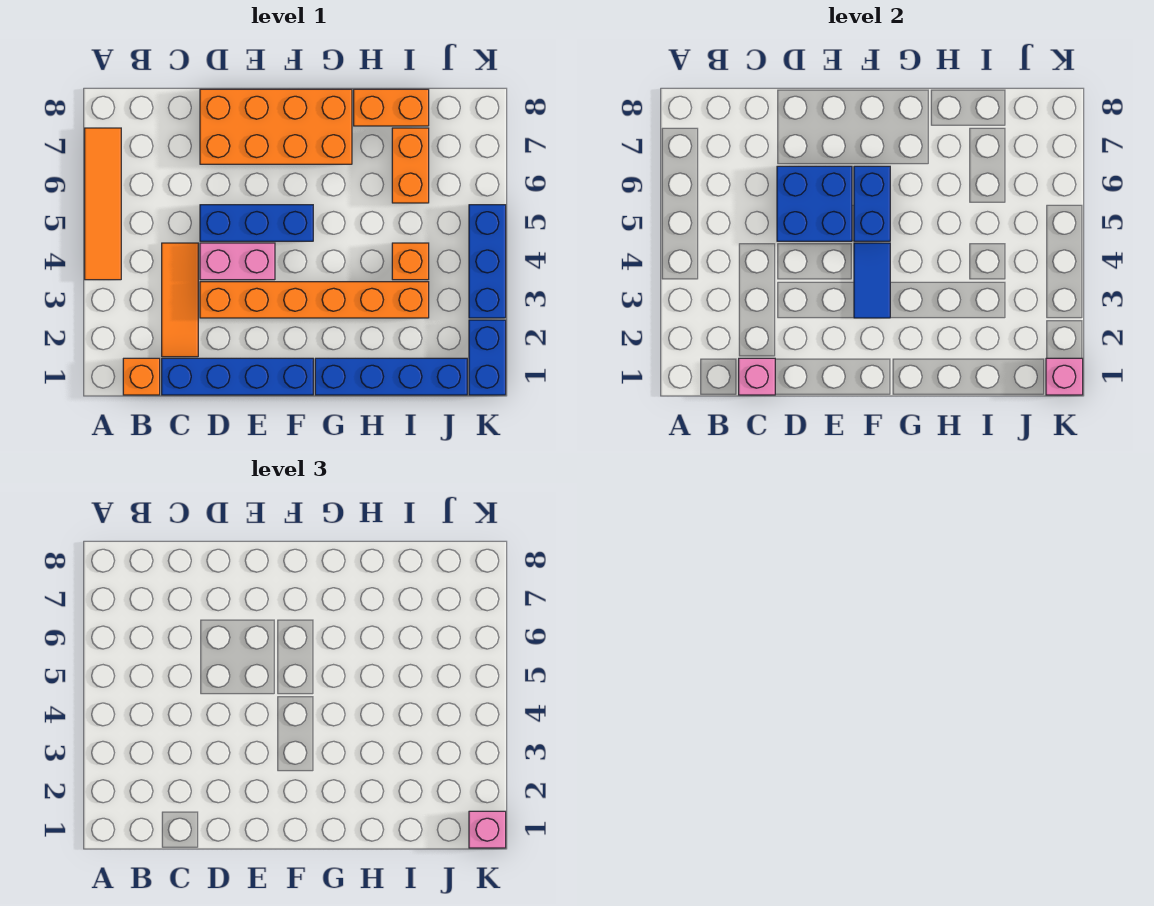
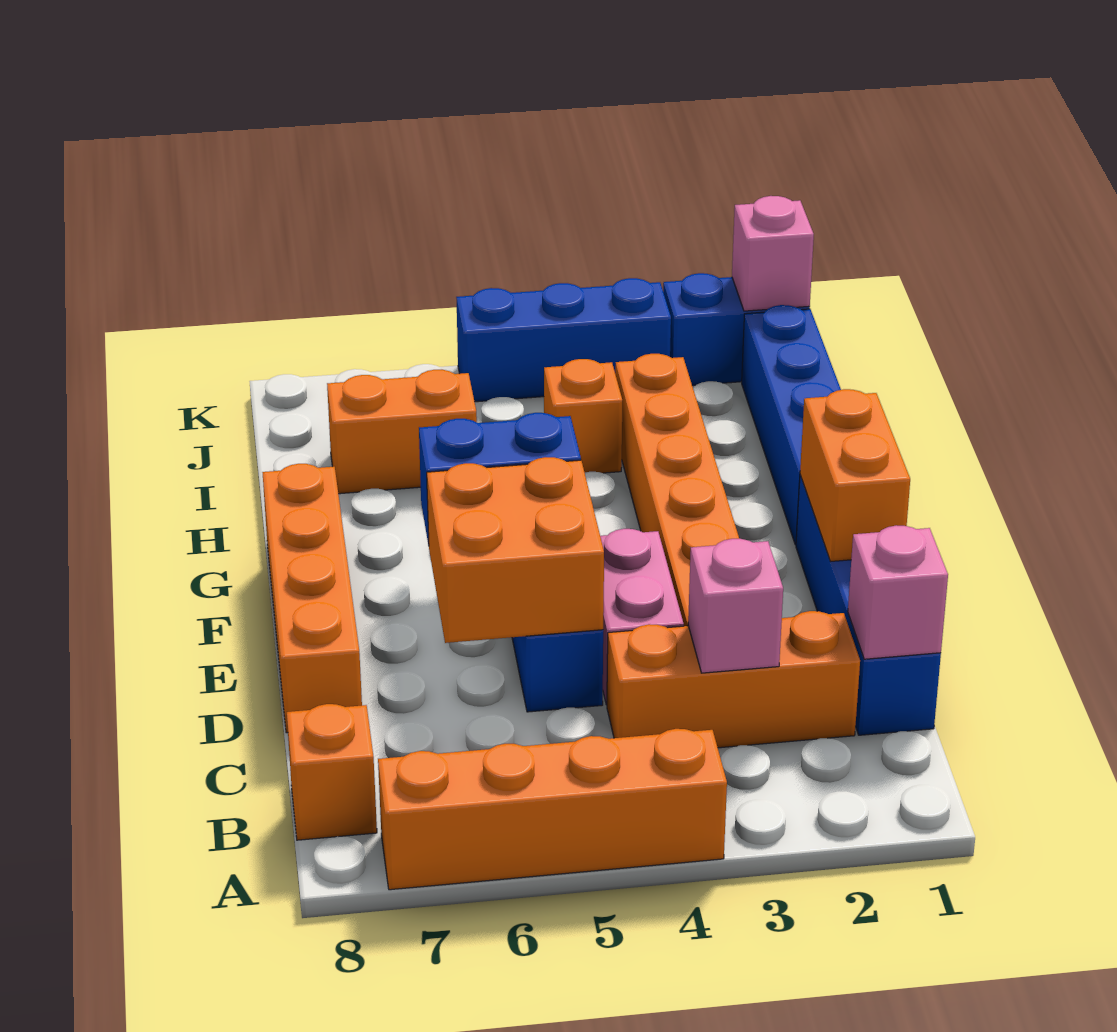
orange 1x4 tile [85,128,121,280] -> orange 1x4 brick [378,729,727,890]
orange 1x1 brick [123,358,160,395] -> orange 1x1 brick moved to [287,704,377,840]
orange 1x3 tile [162,243,198,357] -> orange 1x3 brick [607,611,860,748]
blue 2x2 brick [777,166,852,241] -> orange 2x2 brick [427,457,604,643]
orange 2x4 brick [200,89,352,164] -> orange 1x4 brick [262,464,362,733]
blue 1x2 tile [854,243,890,318] -> none
orange 1x2 brick [354,89,429,126] -> orange 1x2 brick moved to [800,389,910,562]
pink 1x1 brick [469,811,506,848] -> pink 1x1 brick moved to [688,539,783,673]

